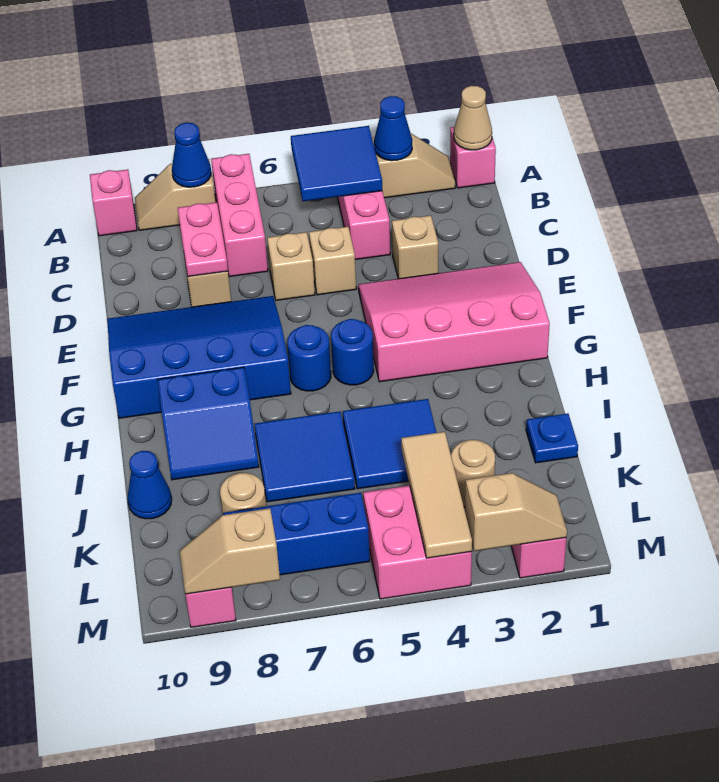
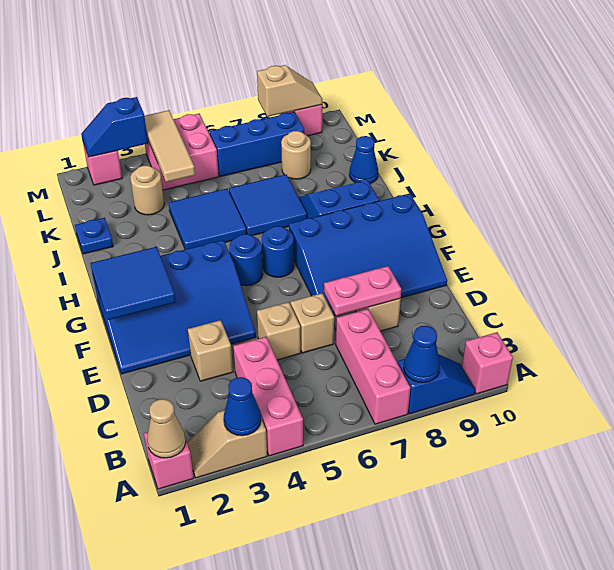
blue 2x2 tile [291,126,382,201] -> blue 2x2 tile moved to [90,247,176,320]
tan 1x2 slope [135,159,215,230] -> blue 1x2 slope [398,354,475,414]
pink 1x2 plate [178,202,228,277] -> pink 1x2 plate turned to [324,266,401,316]
pink 3x4 slope [358,262,550,382] -> blue 3x4 slope [93,240,256,374]
tan 1x2 slope [465,473,567,551] -> blue 1x2 slope [81,97,148,157]

